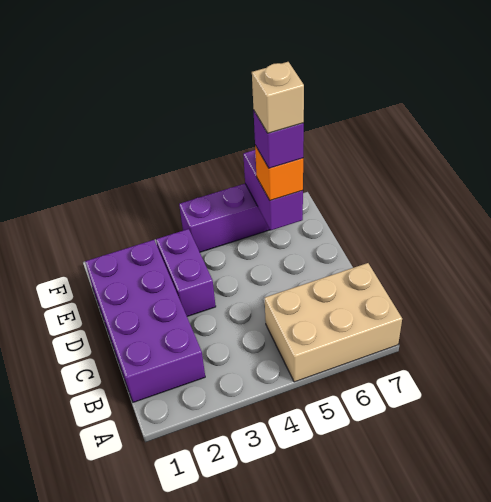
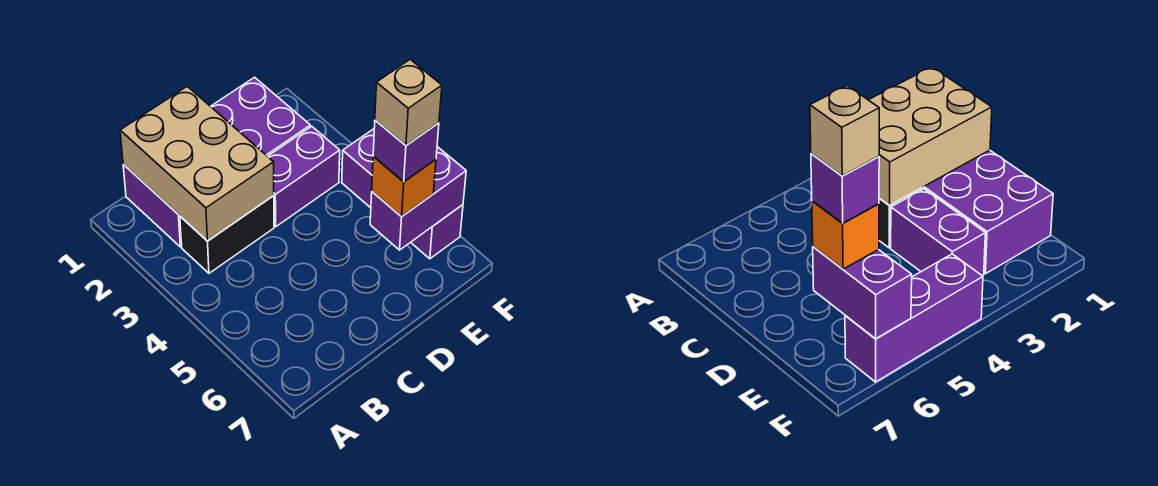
tan 2x3 brick [265,263,402,382] -> tan 2x3 brick moved to [120,86,274,241]
none -> black 1x2 brick [180,196,274,273]

